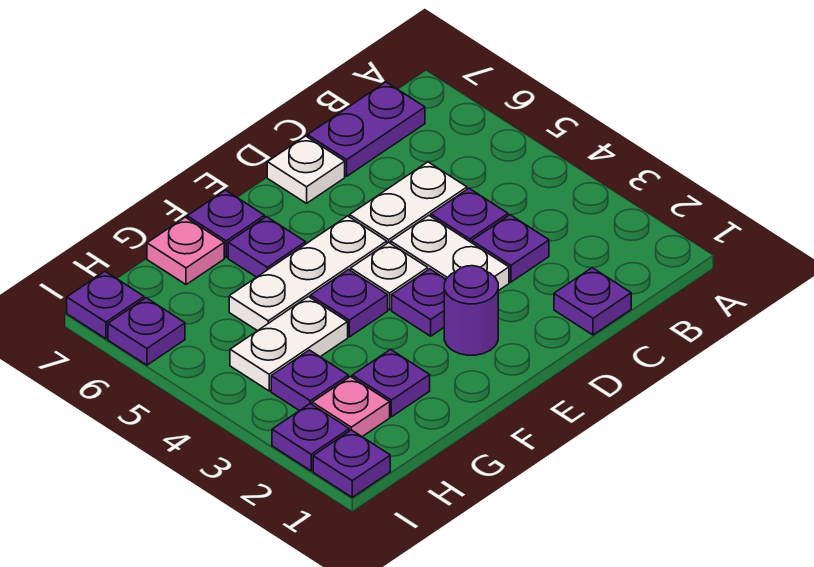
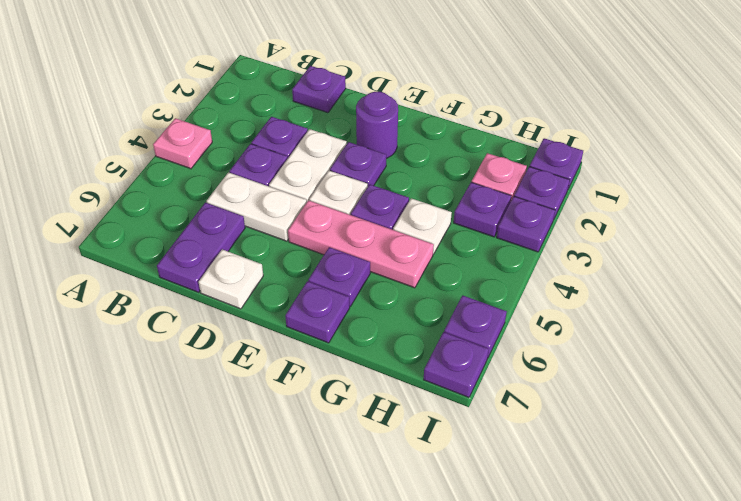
purple 1x2 plate [308,82,425,176] -> purple 1x2 plate turned to [157,202,245,292]
white 1x3 plate [229,216,387,331] -> pink 1x3 plate [288,200,434,288]
purple 1x1 plate [352,349,430,417] -> purple 1x1 plate moved to [497,197,555,252]
white 1x2 plate [230,297,348,391] -> white 1x1 plate [393,198,452,254]
pink 1x1 plate [147,217,224,285] -> pink 1x1 plate moved to [153,118,212,169]

